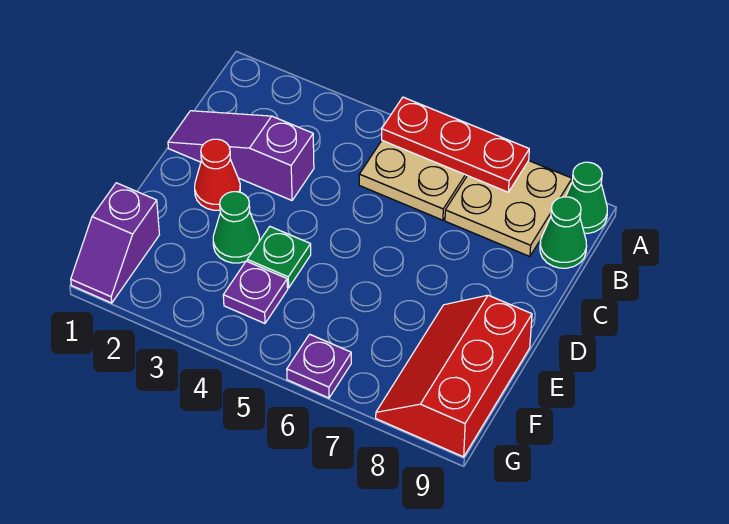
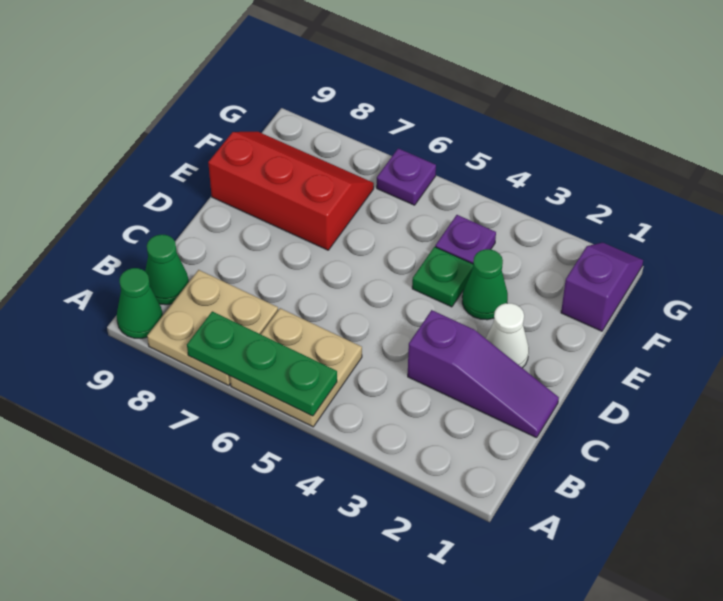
red 1x3 plate [382,97,529,192] -> green 1x3 plate [187,311,337,416]
red 1x1 cone [195,139,240,210] -> white 1x1 cone [486,303,529,368]
red 2x3 slope [376,295,532,457] -> red 2x3 slope turned to [208,132,374,250]

